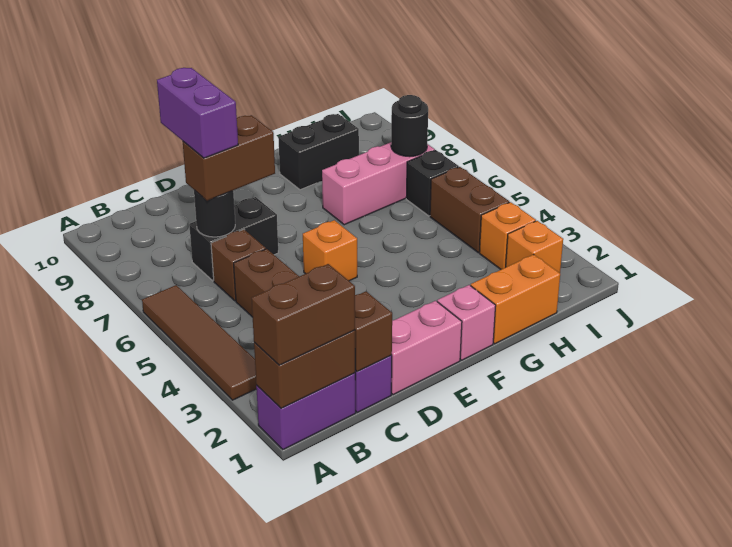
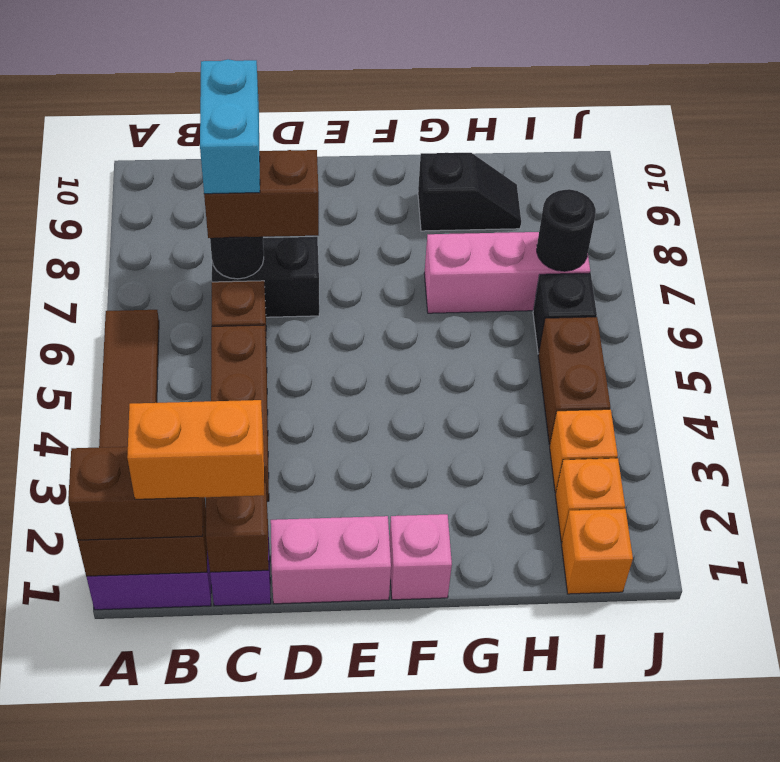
purple 1x2 brick [157,68,238,158] -> cyan 1x2 brick [200,59,260,194]
orange 1x1 brick [303,220,357,281] -> orange 1x1 brick moved to [562,509,633,594]
orange 1x2 brick [471,254,560,344] -> orange 1x2 brick moved to [127,400,264,499]
black 1x2 brick [278,114,359,190] -> black 1x2 slope [418,153,521,231]

